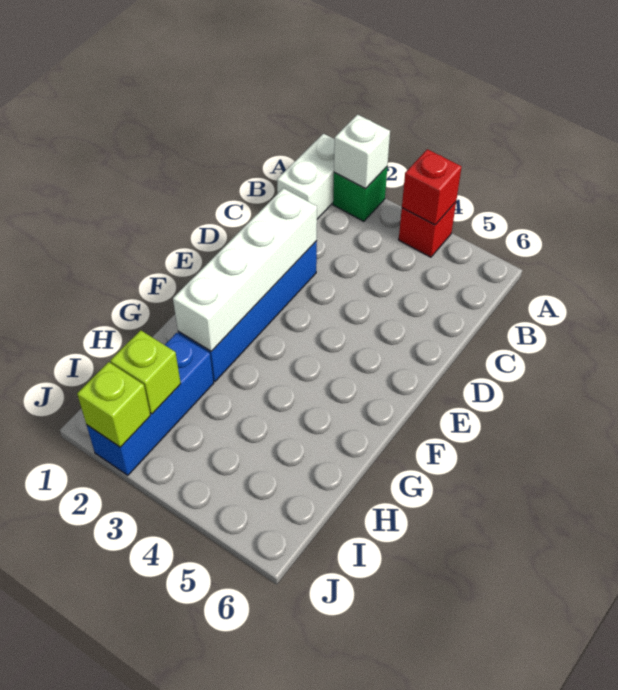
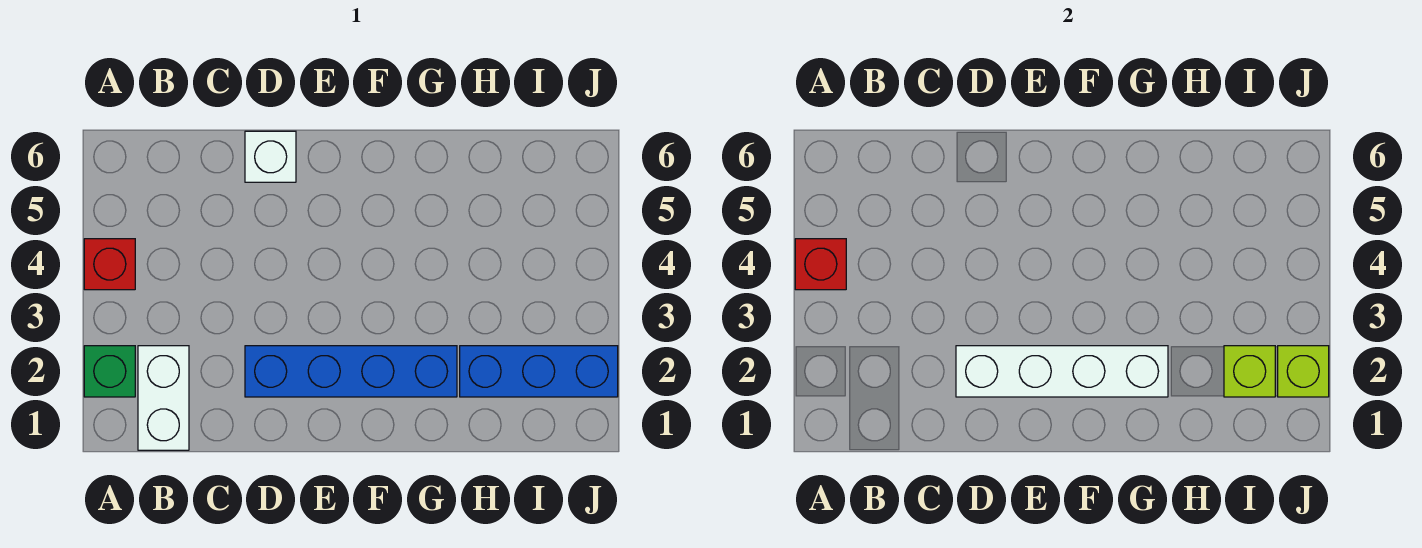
white 1x2 brick [277,134,335,219] -> white 1x2 brick turned to [138,346,189,450]
white 1x1 brick [334,115,390,189] -> white 1x1 brick moved to [245,131,296,182]

